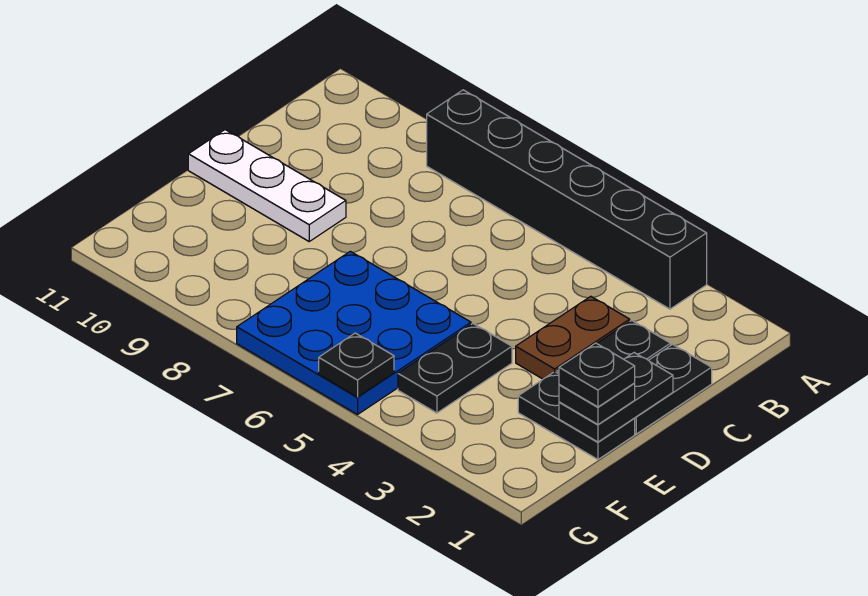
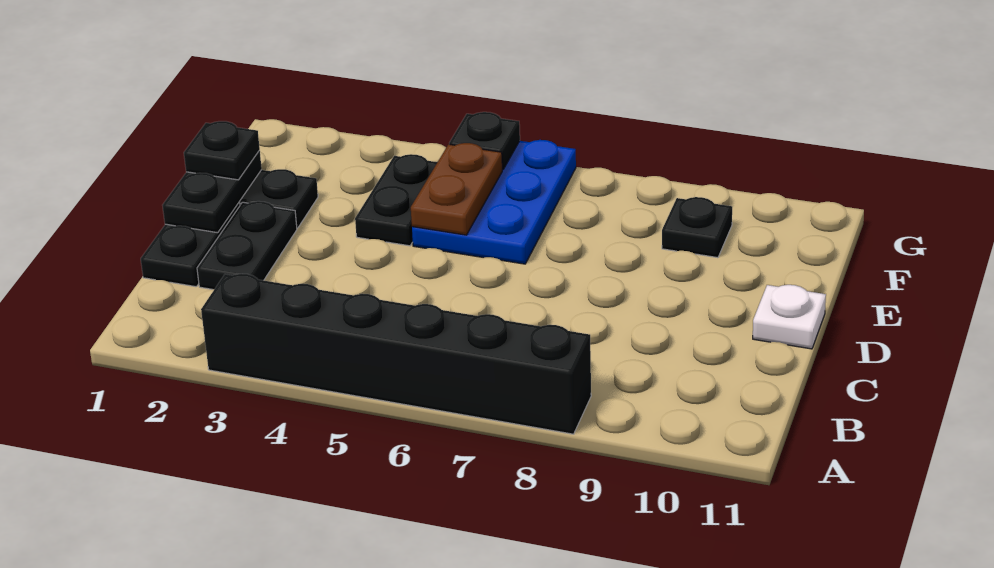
brown 1x2 plate [516,296,630,379] -> brown 1x2 plate moved to [411,143,502,235]
white 1x3 plate [188,130,346,241] -> white 1x1 plate [753,285,826,349]
black 1x1 plate [559,343,635,407] -> black 1x1 plate moved to [662,197,732,258]
blue 3x3 plate [237,251,471,415] -> blue 2x3 plate [412,140,576,264]

